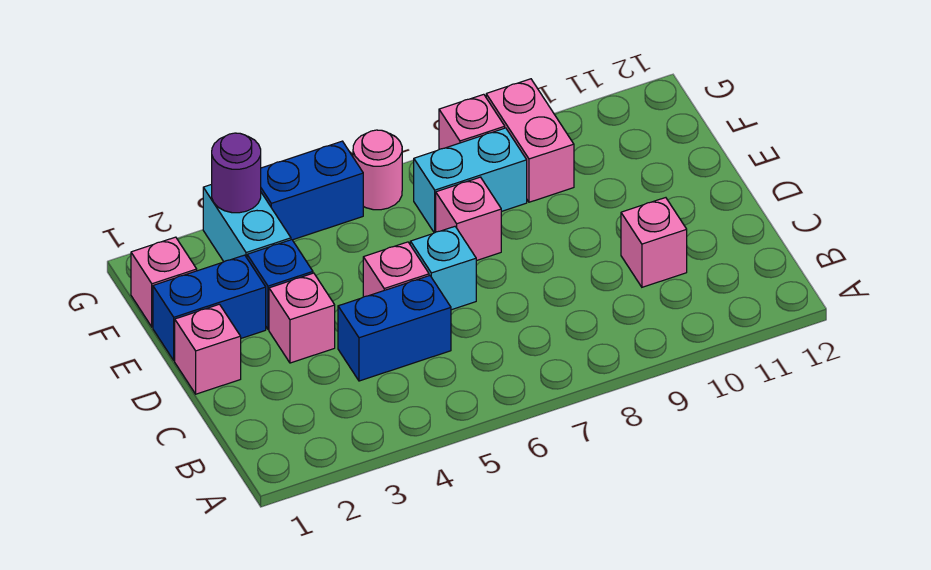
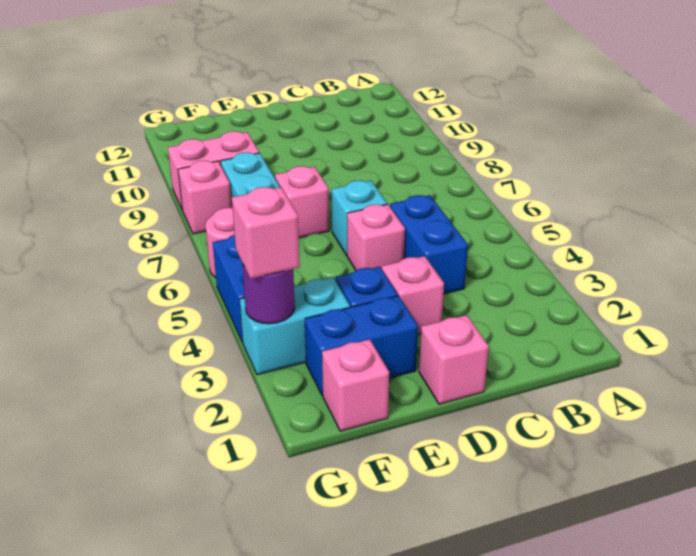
pink 1x1 brick [621,198,687,287] -> pink 1x1 brick moved to [232,187,300,279]
blue 1x2 brick [153,255,266,361] -> blue 1x2 brick turned to [305,296,418,396]

